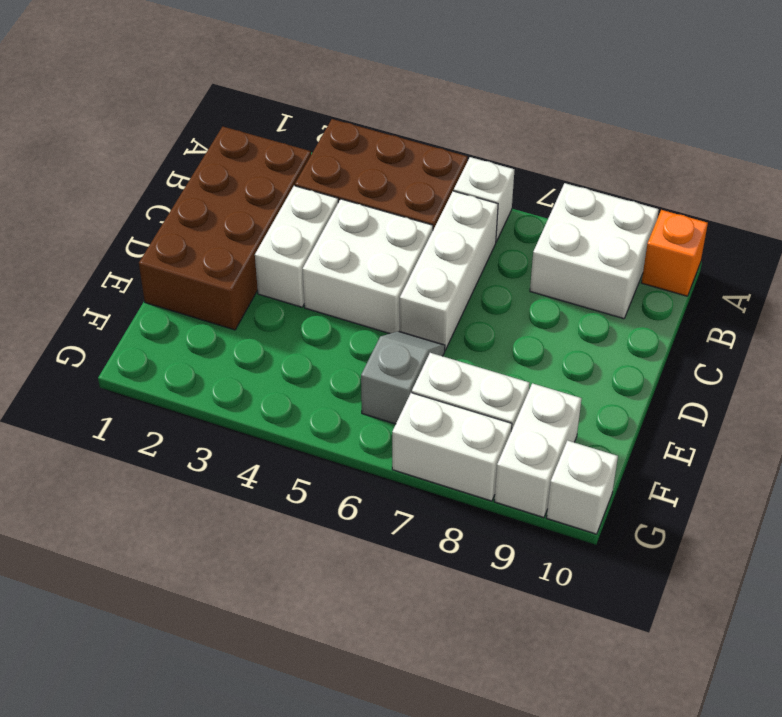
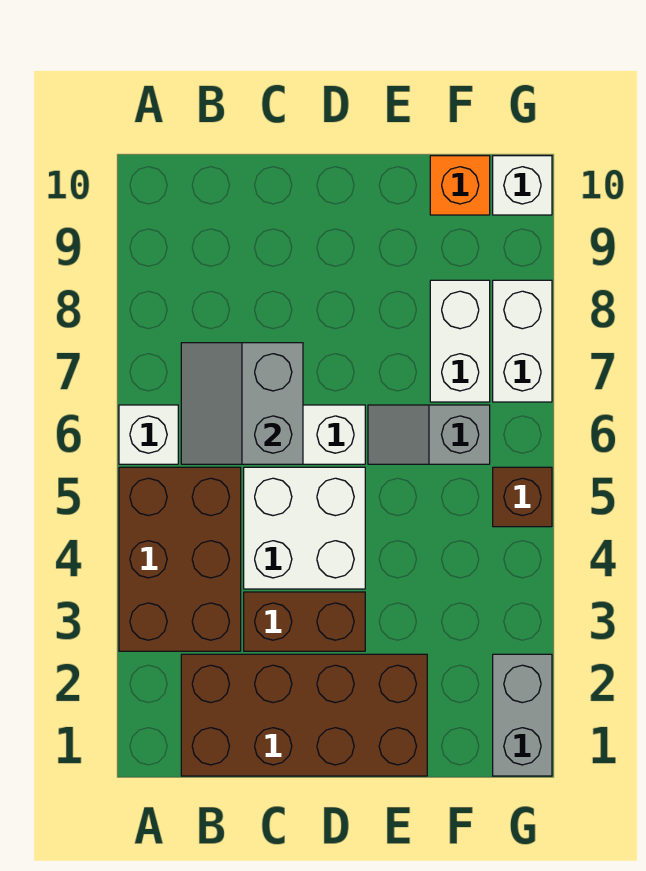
white 2x2 brick [530,183,659,319] -> none
orange 1x1 brick [641,210,708,296] -> orange 1x1 brick moved to [430,156,490,215]
none -> grey 2x2 slope [181,343,303,464]
white 1x2 brick [255,186,338,307] -> brown 1x2 brick [244,592,365,651]
white 1x2 brick [494,383,582,518] -> none
none -> grey 1x2 brick [493,654,552,776]
none -> brown 1x1 brick [493,467,552,527]

